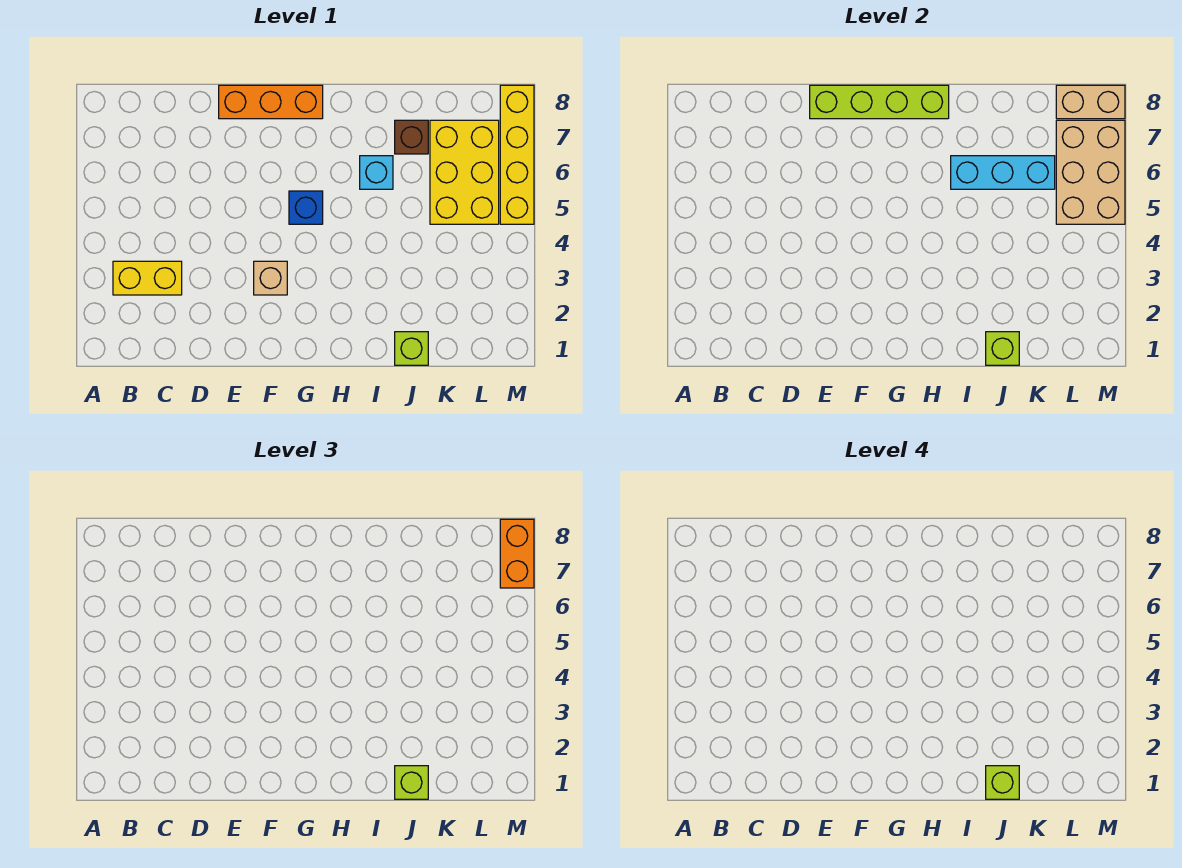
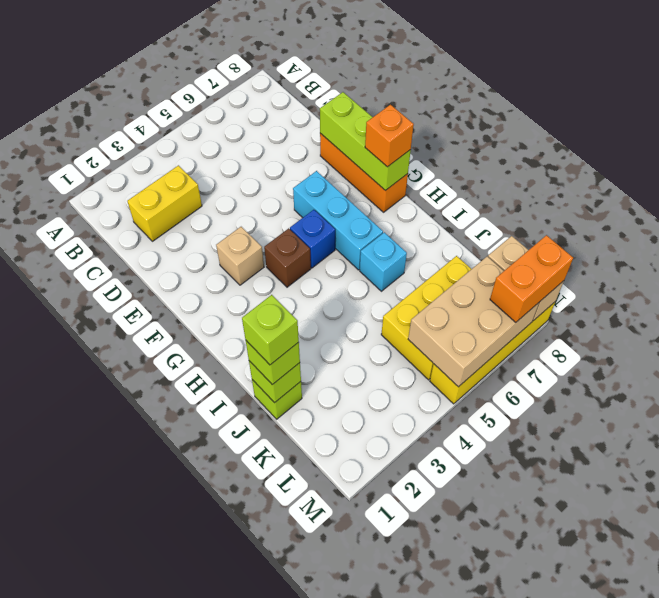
yellow 1x2 brick [113,261,182,295] -> yellow 1x2 brick turned to [127,165,202,241]
lime 1x4 brick [810,85,949,119] -> lime 1x3 brick [320,92,411,191]
none -> orange 1x1 brick [365,105,414,167]
cyan 1x3 brick [951,156,1055,189] -> cyan 1x3 brick moved to [293,171,383,270]
brown 1x1 brick [395,120,428,154] -> brown 1x1 brick moved to [264,228,311,287]

